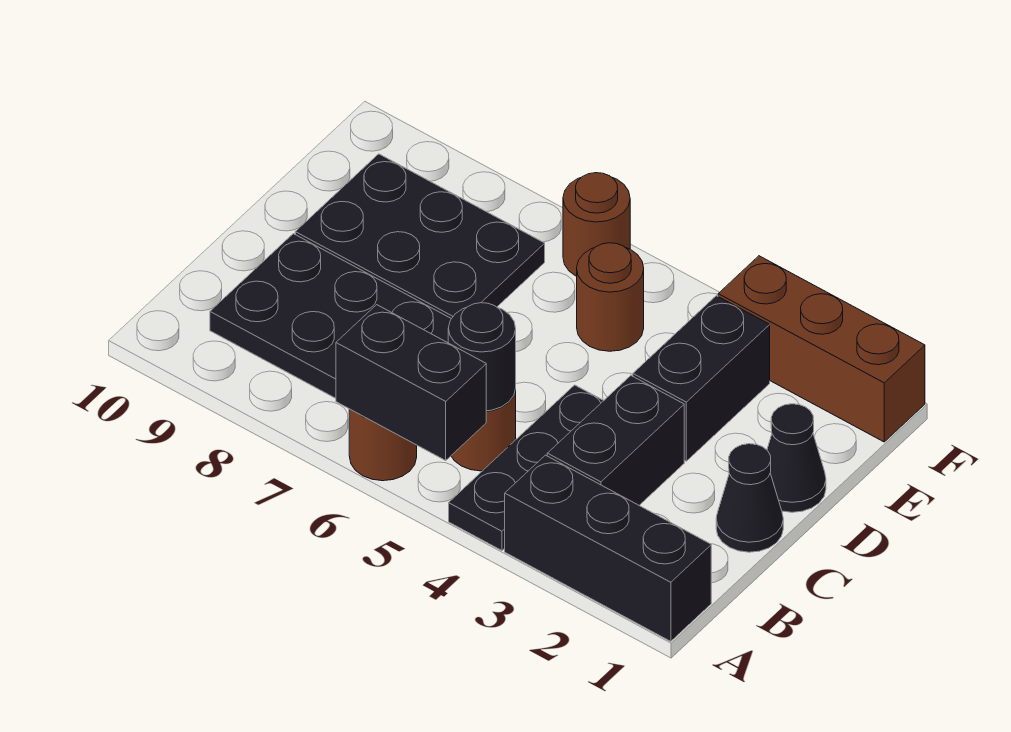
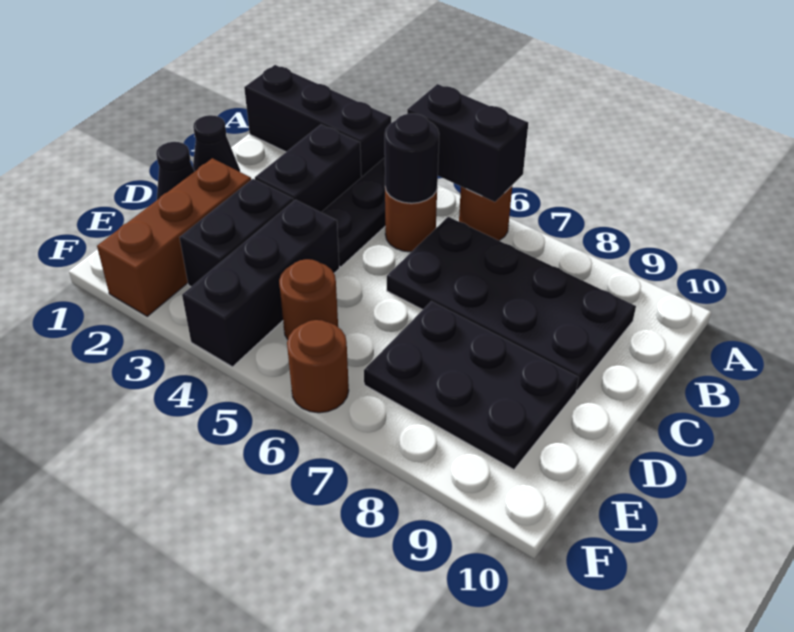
none -> black 1x3 brick [182,200,339,367]
brown 1x3 brick [718,256,925,442] -> brown 1x3 brick turned to [97,158,251,316]

